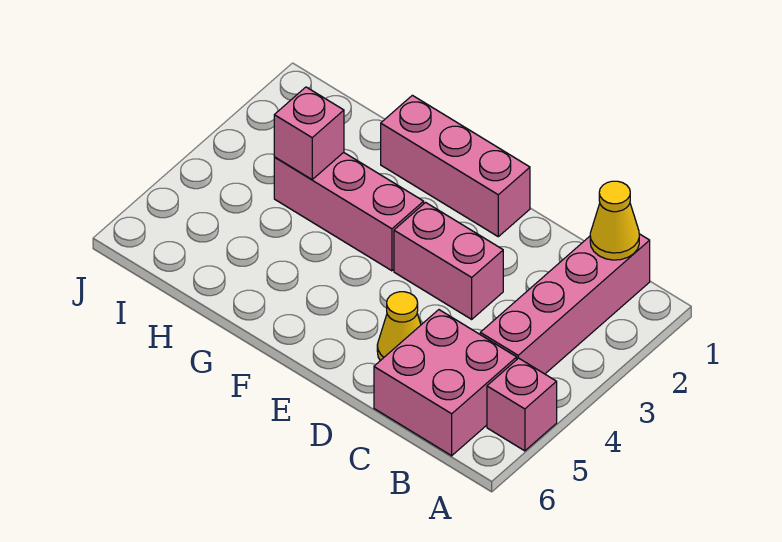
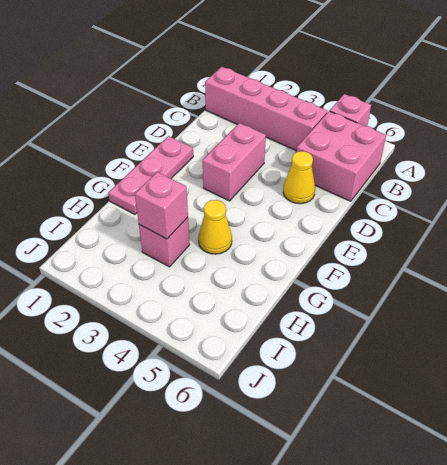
yellow 1x1 cone [590,181,639,260] -> yellow 1x1 cone moved to [198,200,232,254]
pink 1x3 brick [381,95,530,237] -> pink 1x3 plate [109,136,193,214]
pink 1x3 brick [274,152,424,271] -> pink 1x1 brick [139,217,190,267]

